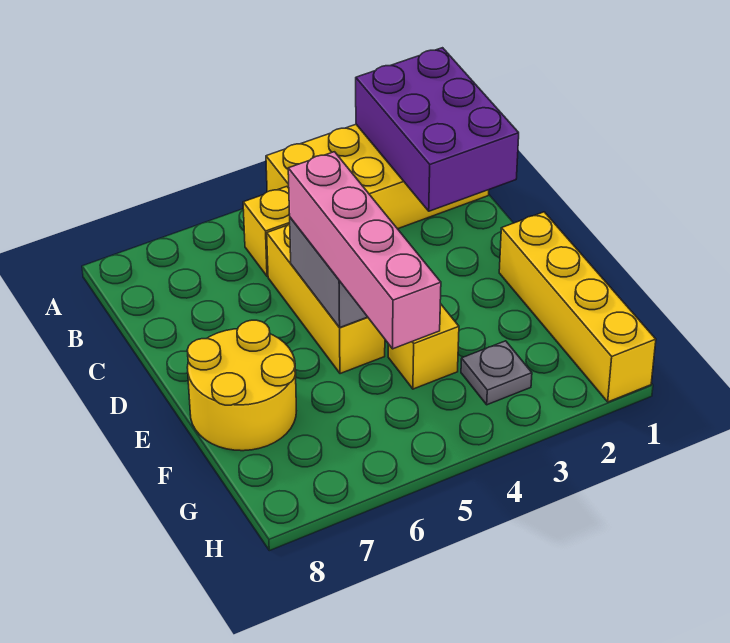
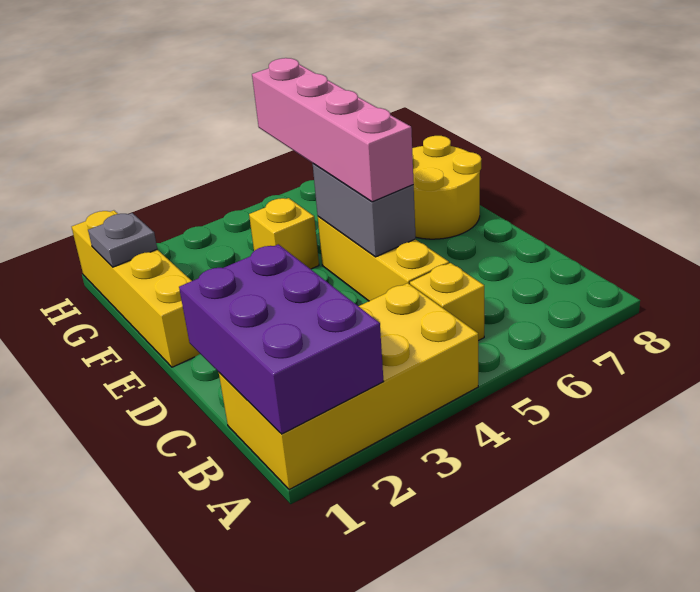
grey 1x1 plate [461,341,532,405] -> grey 1x1 plate moved to [88,213,157,267]

